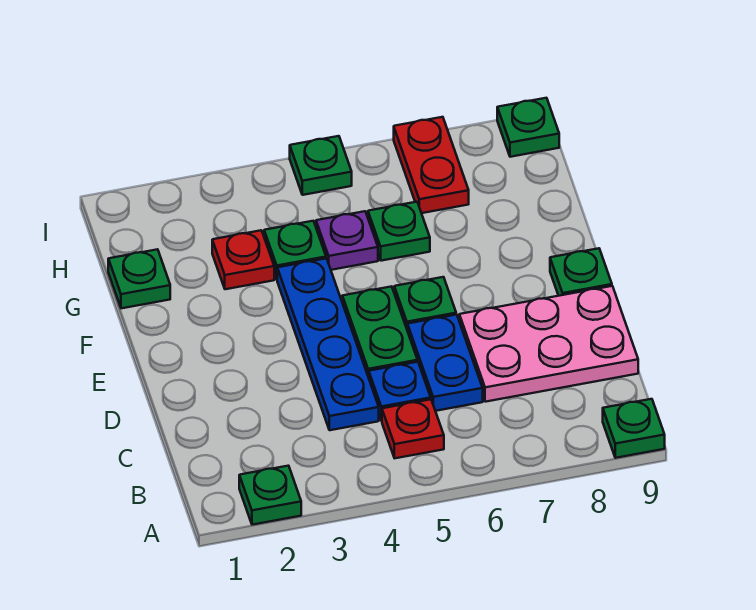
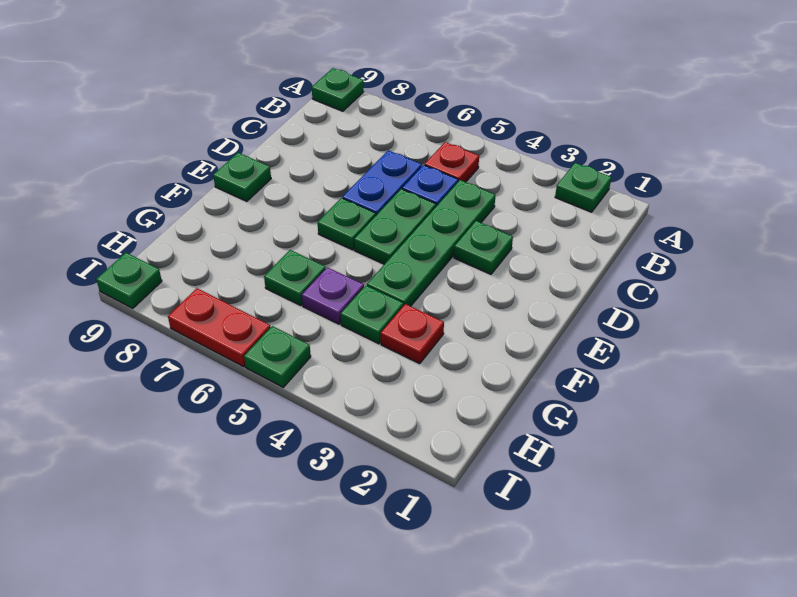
blue 1x4 plate [277,258,379,430] -> green 1x4 plate [367,180,495,306]
pink 2x3 plate [459,286,638,402] -> none
green 1x1 plate [108,249,170,308] -> green 1x1 plate moved to [454,221,513,274]
red 1x2 plate [394,117,469,213] -> red 1x2 plate turned to [168,288,271,367]

